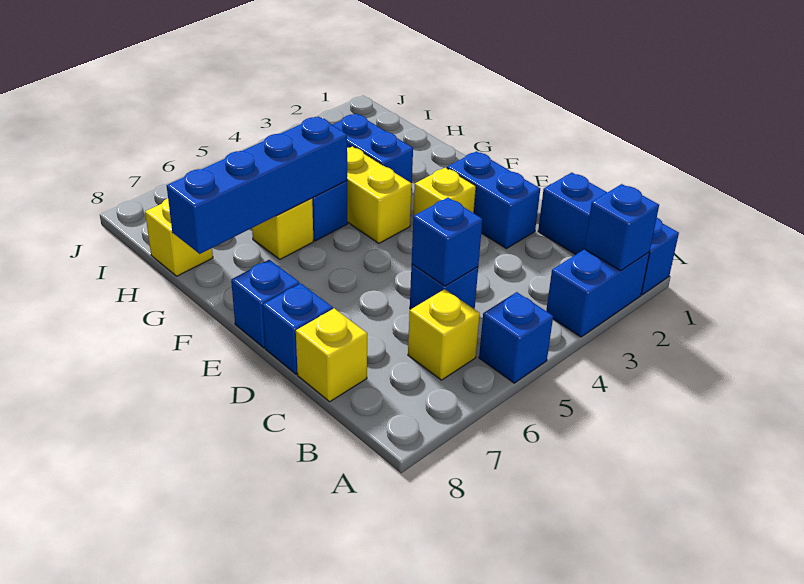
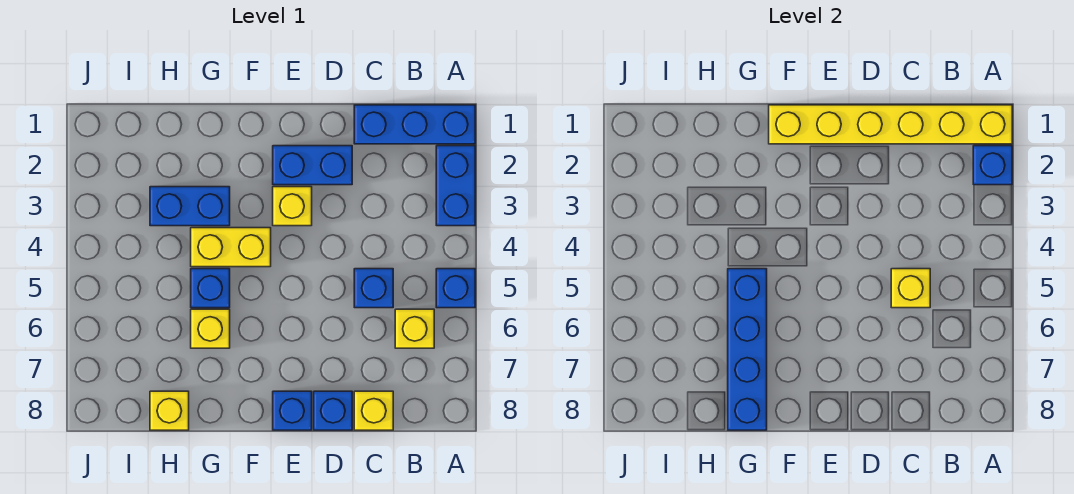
none -> yellow 1x6 brick [769,105,1012,144]
blue 1x1 brick [412,198,482,286] -> yellow 1x1 brick [891,269,930,308]

